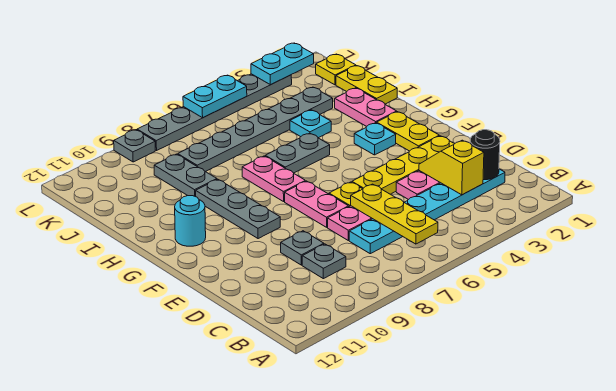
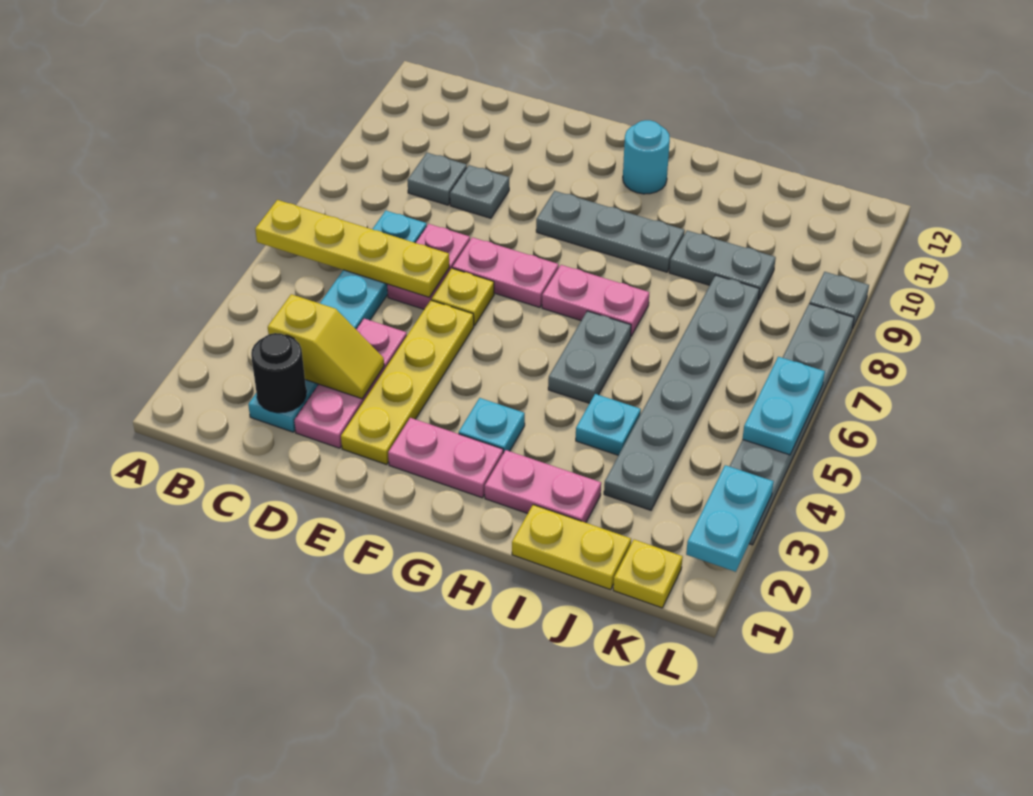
yellow 1x3 plate [351,184,438,244] -> yellow 1x4 plate [255,200,449,297]
yellow 1x2 plate [377,112,439,151] -> pink 1x2 plate [388,418,503,498]

